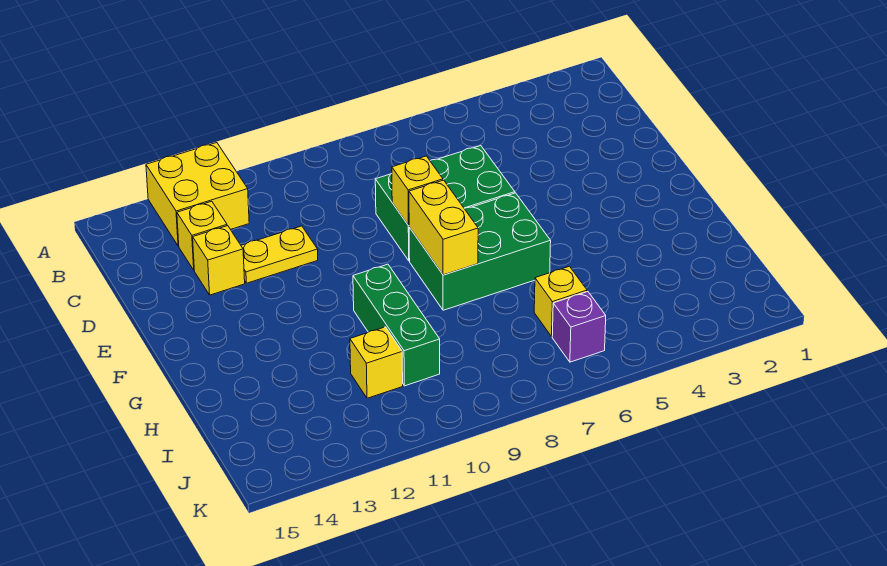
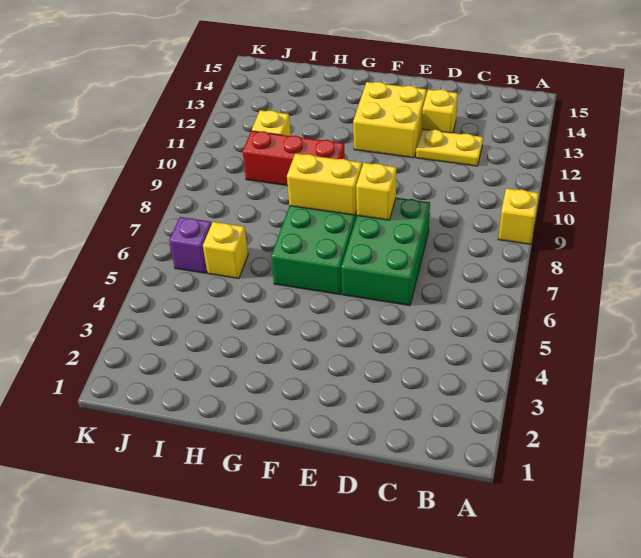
yellow 2x2 brick [146,143,249,246] -> yellow 2x2 brick moved to [353,82,426,158]
yellow 1x1 brick [177,201,227,270] -> yellow 1x1 brick moved to [498,188,539,244]
yellow 1x2 plate [241,226,318,283] -> yellow 1x2 plate turned to [416,129,483,166]
green 1x3 brick [353,264,440,386] -> red 1x3 brick [243,131,345,186]

